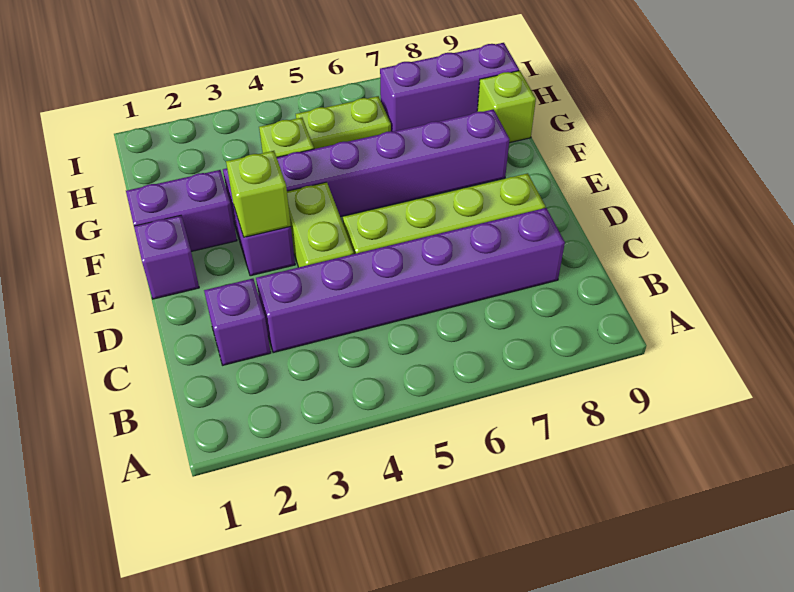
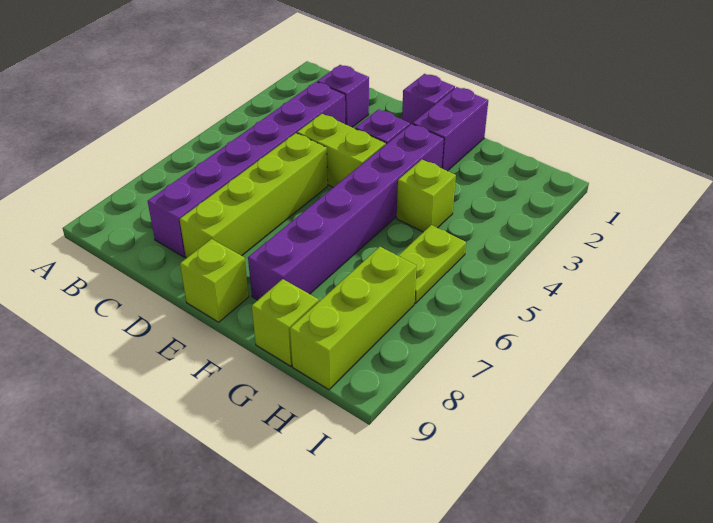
lime 1x1 brick [226,151,291,237] -> lime 1x1 brick moved to [180,239,249,322]
purple 1x3 brick [380,43,519,132] -> lime 1x3 brick [290,247,417,390]

